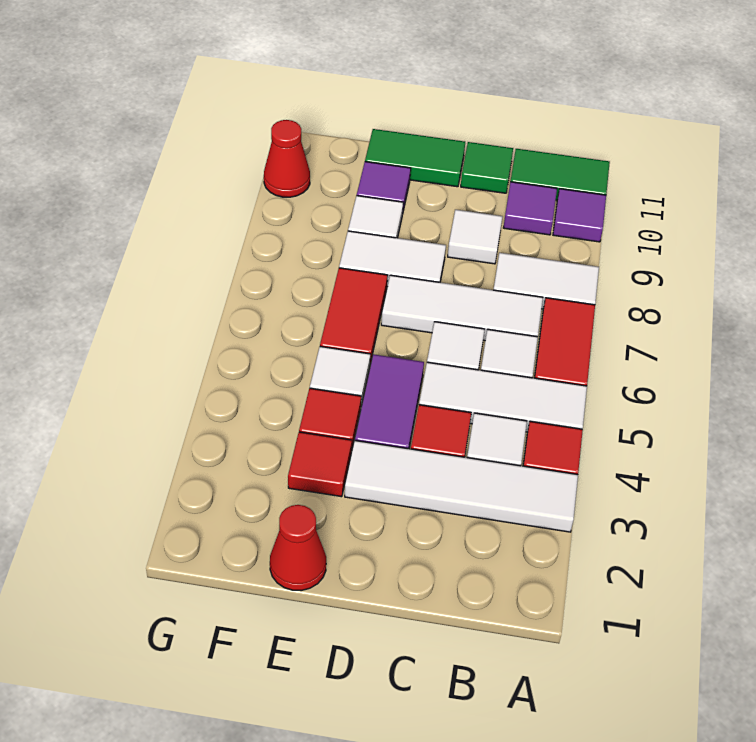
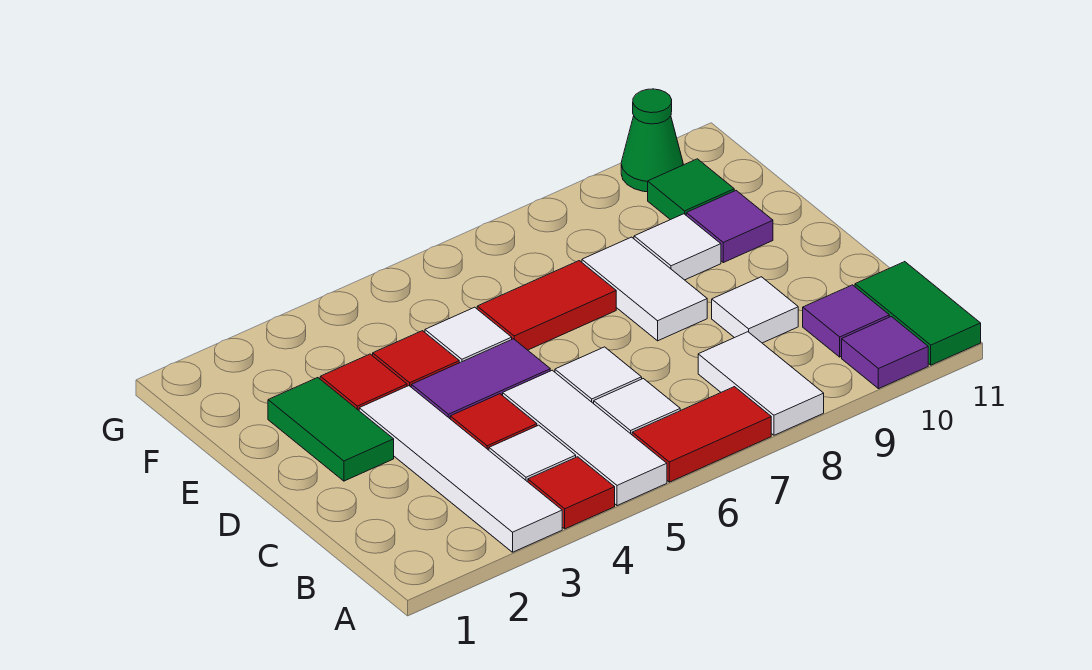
white 1x3 tile [381,275,543,341] -> none
green 1x1 tile [461,142,513,193] -> green 1x1 tile moved to [648,159,734,220]
green 1x2 tile [365,129,465,187] -> green 1x2 tile moved to [268,378,394,481]
red 1x1 cone [270,505,326,591] -> none
red 1x1 cone [264,120,310,197] -> green 1x1 cone [621,89,683,192]

